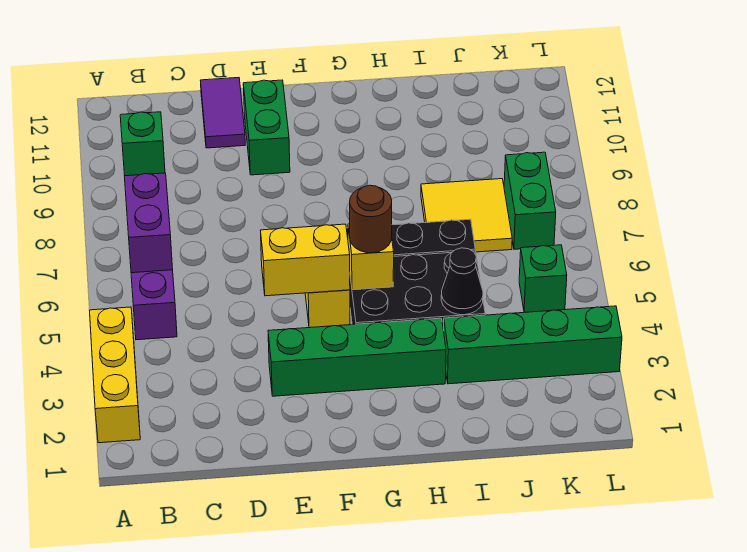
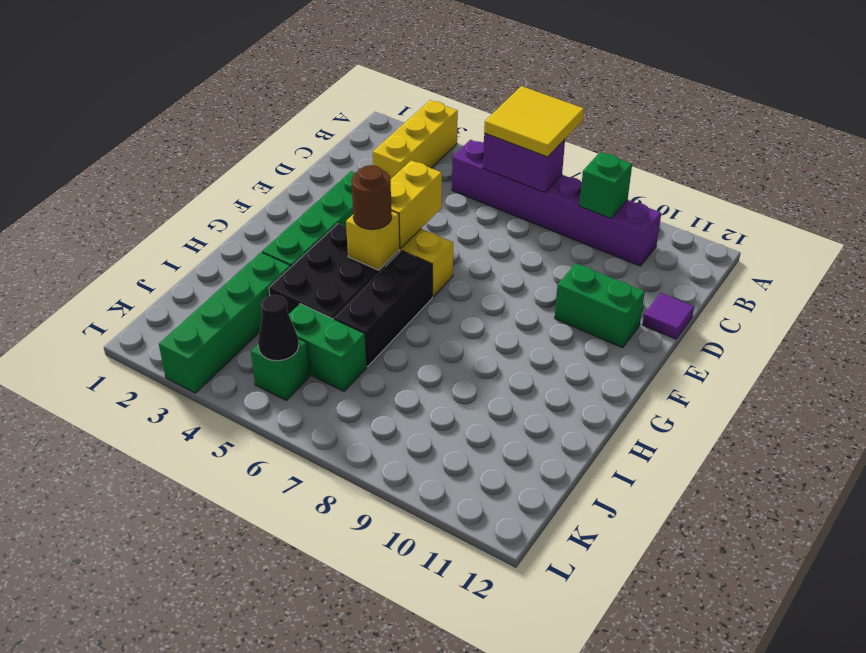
yellow 1x3 brick [90,307,140,443] -> yellow 1x3 brick turned to [373,100,458,179]
purple 1x2 tile [200,78,245,148] -> purple 1x1 tile [642,293,694,339]
black 1x1 cone [441,248,483,315] -> black 1x1 cone moved to [258,295,299,361]
yellow 2x2 tile [421,179,512,252] -> yellow 2x2 tile moved to [484,86,584,157]
green 1x2 brick [504,152,556,249] -> green 1x2 brick moved to [289,304,367,391]

